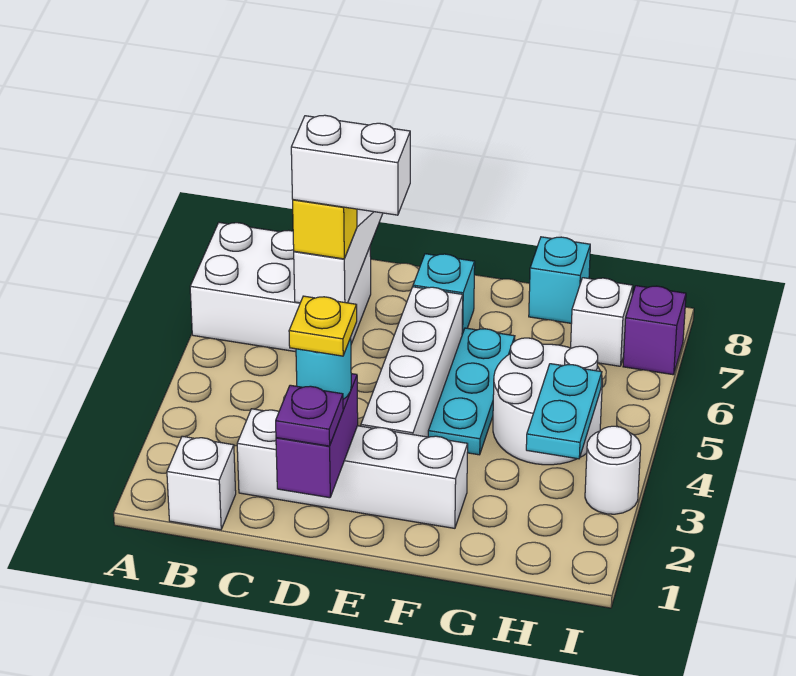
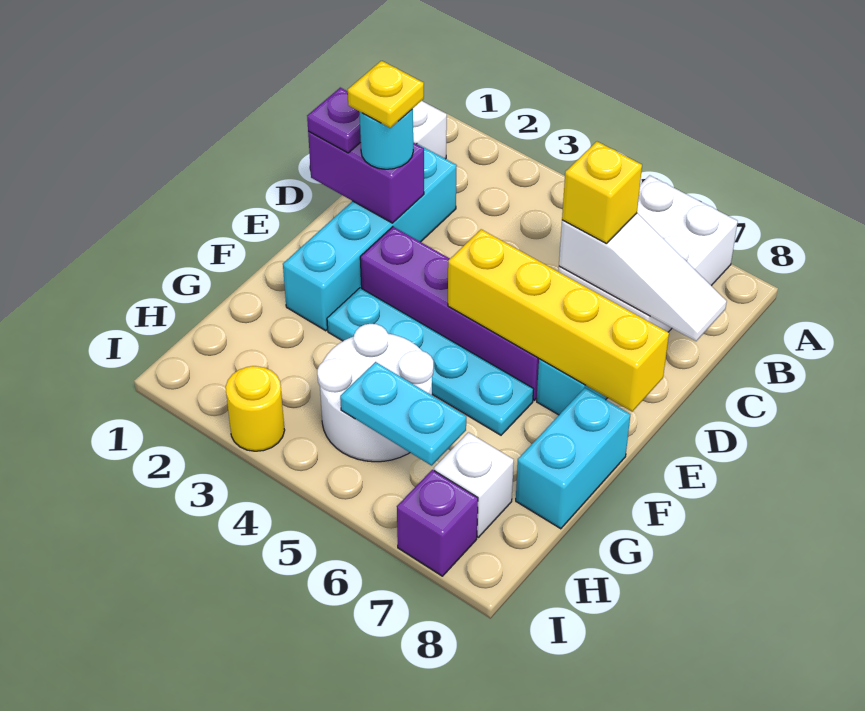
white 1x4 brick [237,409,468,528] -> cyan 1x4 brick [283,144,457,331]
white 1x2 brick [291,115,410,215] -> none
white 1x4 brick [361,287,463,437] -> purple 1x4 brick [360,227,539,400]
none -> yellow 1x4 brick [448,229,669,412]
cyan 1x3 plate [428,328,515,455] -> cyan 1x4 plate [327,288,534,435]
cyan 1x1 brick [529,237,590,323] -> cyan 1x2 brick [516,388,630,529]
cyan 1x2 plate [526,364,602,459] -> cyan 1x2 plate moved to [340,362,466,466]
white 1x1 round brick [585,426,641,514] -> yellow 1x1 round brick [226,366,285,451]

